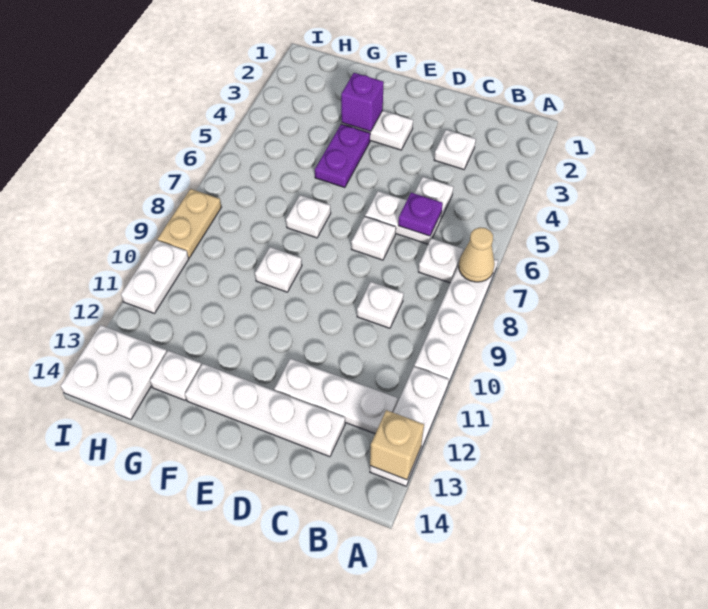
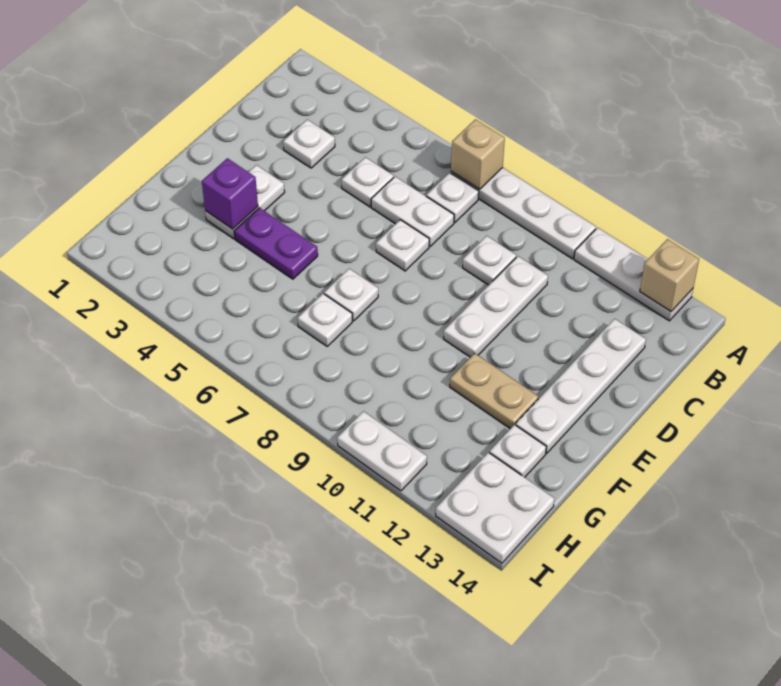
tan 1x1 cone [459,227,495,282] -> tan 1x1 brick [451,119,505,189]
white 1x3 plate [274,359,398,434] -> white 1x3 plate moved to [444,256,548,357]
white 1x2 plate [365,191,442,244] -> white 1x2 plate turned to [371,177,454,246]
purple 1x1 plate [398,193,443,236] -> none
white 1x1 plate [255,247,302,292] -> white 1x1 plate moved to [298,294,352,346]
tan 1x2 plate [157,189,221,258] -> tan 1x2 plate moved to [450,353,538,429]

